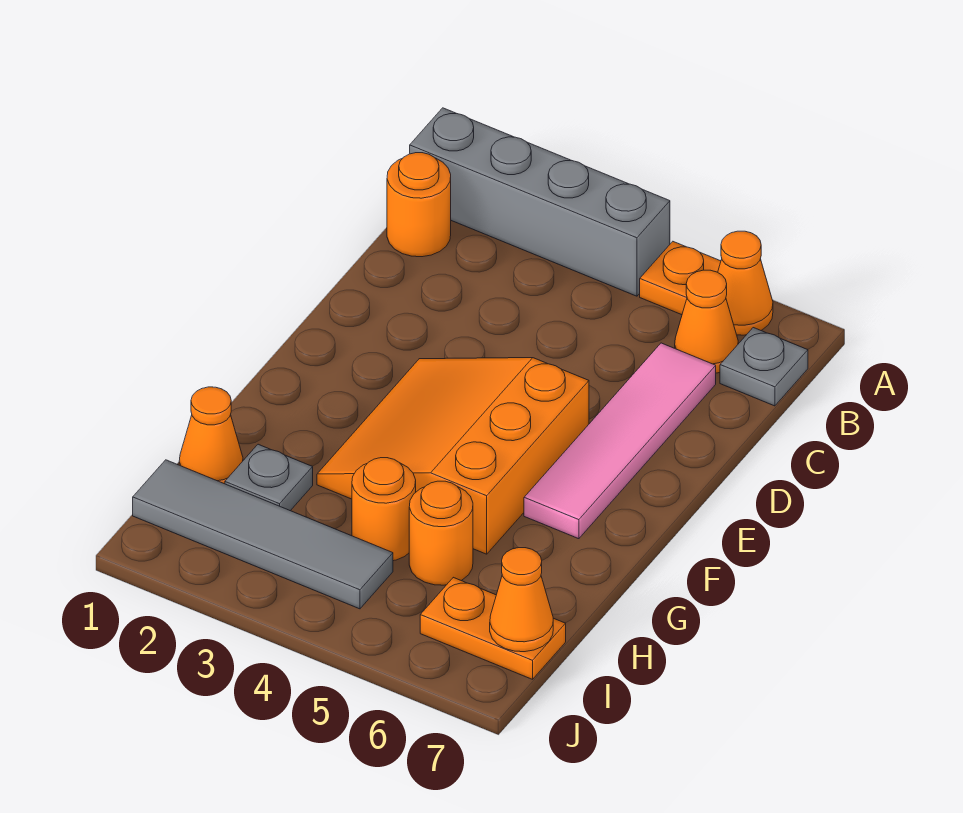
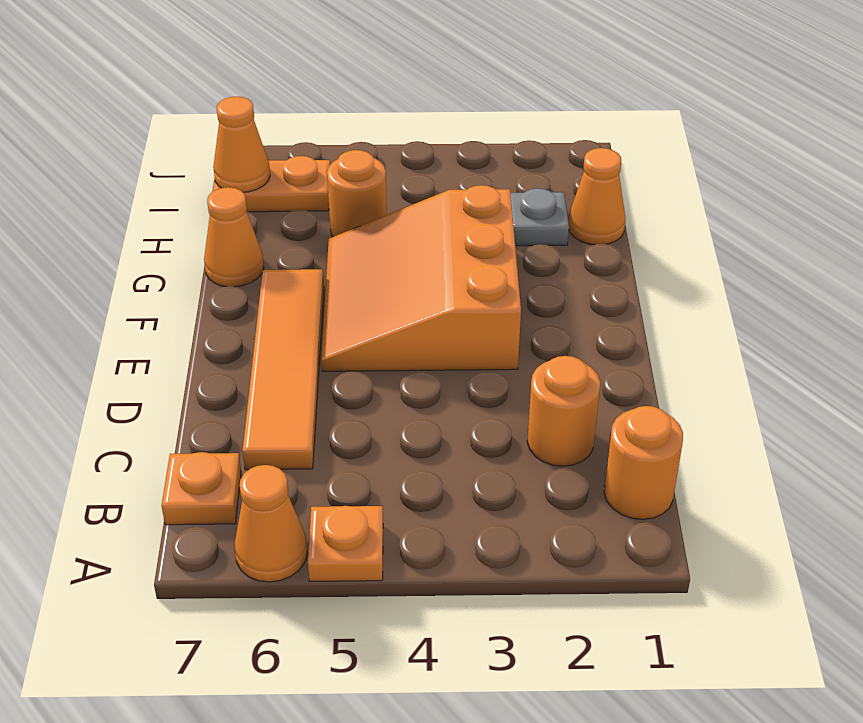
grey 1x4 brick [410,108,670,296] -> none
orange 1x1 cone [675,270,738,373] -> orange 1x1 cone moved to [204,187,264,287]
grey 1x1 plate [720,328,808,406] -> orange 1x1 plate [162,452,241,525]
pink 1x4 tile [524,343,716,539] -> orange 1x4 tile [243,269,324,470]
orange 3x3 slope [317,358,589,554] -> orange 3x3 slope turned to [321,185,521,371]
orange 1x1 round brick [352,458,416,561] -> orange 1x1 round brick moved to [527,356,600,466]
grey 1x4 tile [133,460,393,609] -> none

